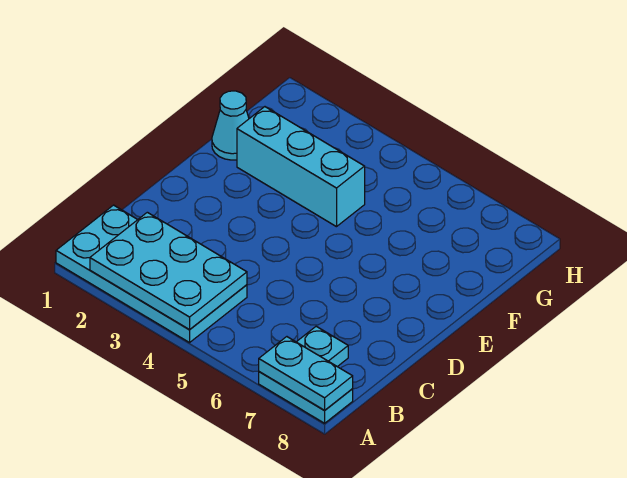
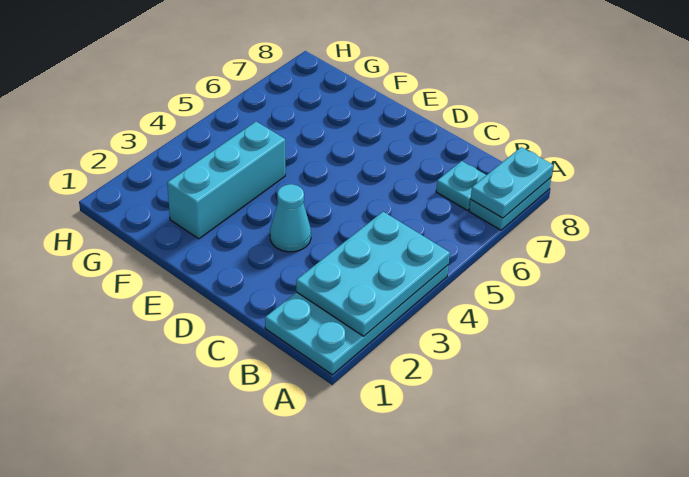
cyan 1x1 cone [212,91,249,160] -> cyan 1x1 cone moved to [270,184,311,252]

